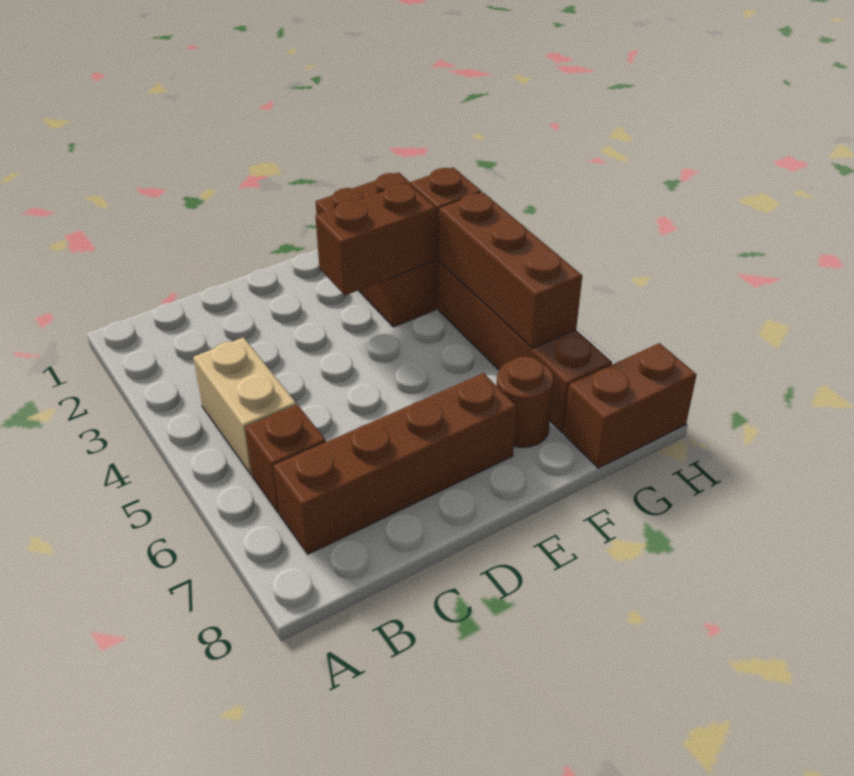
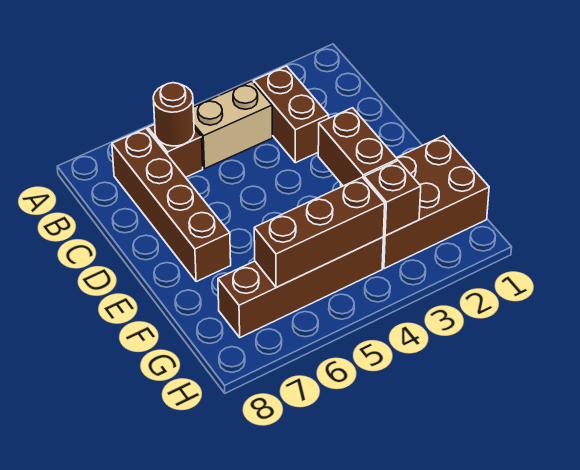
brown 1x1 round brick [497,356,554,447] -> brown 1x1 round brick moved to [153,83,194,146]
brown 1x2 brick [564,343,697,468] -> brown 1x2 brick moved to [254,66,329,163]

